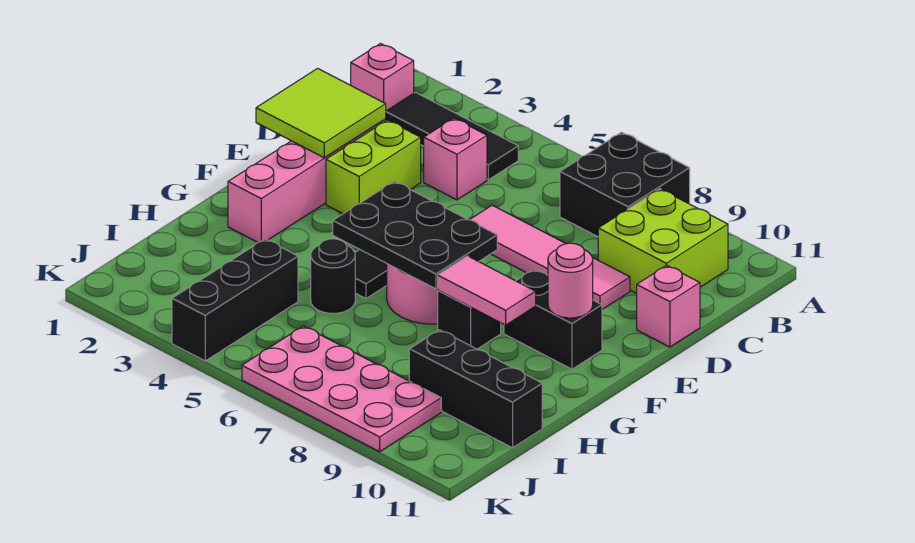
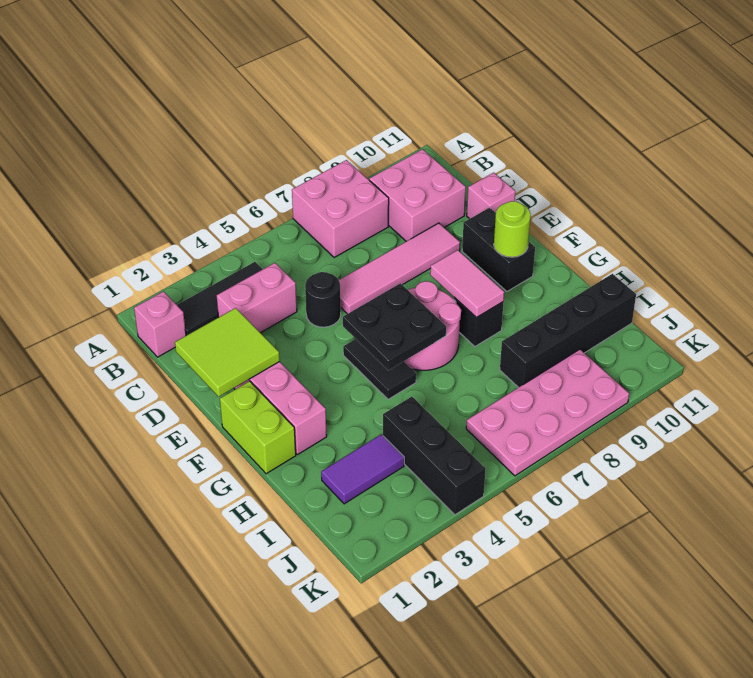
black 2x2 brick [560,132,690,237] -> pink 2x2 brick [292,160,389,258]
lime 2x2 brick [598,189,728,293] -> pink 2x2 brick [369,149,466,241]
pink 1x1 brick [424,118,487,200] -> pink 1x2 brick [217,263,297,333]
lime 1x2 brick [326,120,421,214] -> lime 1x2 brick moved to [220,381,296,474]
black 2x3 plate [333,181,497,289] -> black 2x2 plate [343,283,446,370]
black 1x2 brick [504,269,602,369] -> black 1x2 brick turned to [462,207,535,292]
pink 1x1 round brick [548,243,593,318] -> lime 1x1 round brick [494,201,531,257]
pink 1x2 tile [438,256,536,325] -> pink 1x2 tile turned to [430,250,504,318]
black 1x1 round brick [311,239,355,313] -> black 1x1 round brick moved to [305,272,341,327]
none -> purple 1x2 tile [321,434,404,504]
black 1x3 brick [409,330,542,448] -> black 1x4 brick [500,274,636,388]

